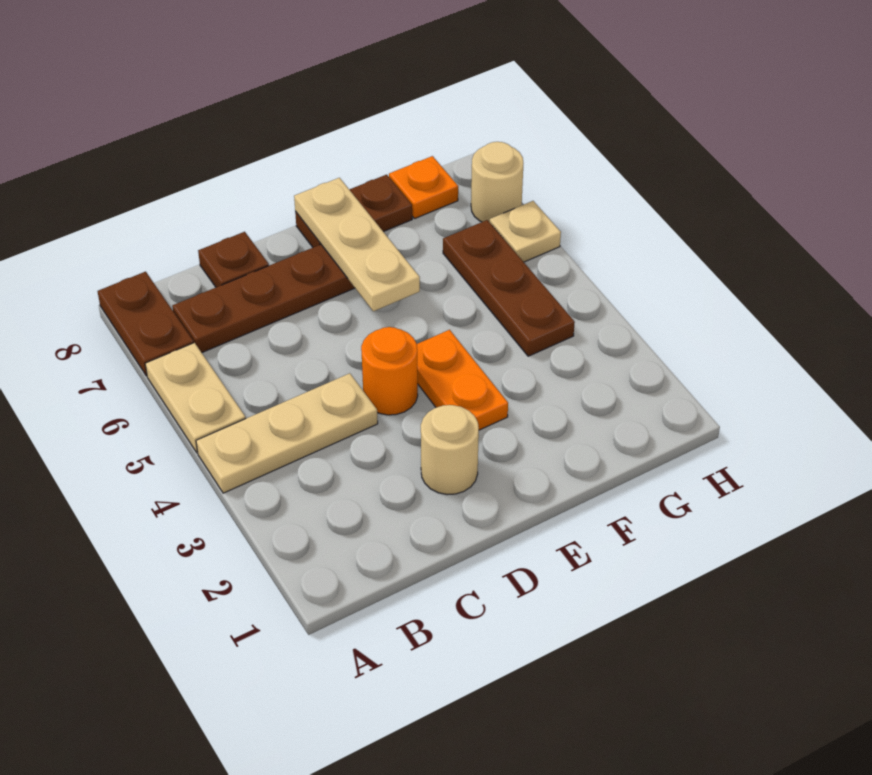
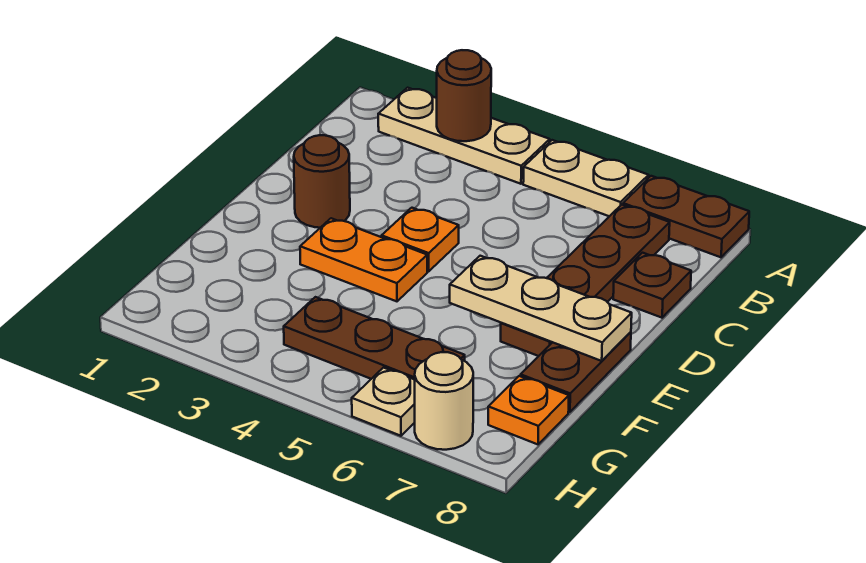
none -> brown 1x1 round brick [437,50,491,141]
tan 1x3 plate [196,373,378,493] -> tan 1x3 plate turned to [378,88,550,184]
tan 1x1 round brick [421,405,479,494] -> brown 1x1 round brick [294,135,350,228]
orange 1x1 round brick [361,327,418,415] -> orange 1x1 plate [382,208,459,271]

